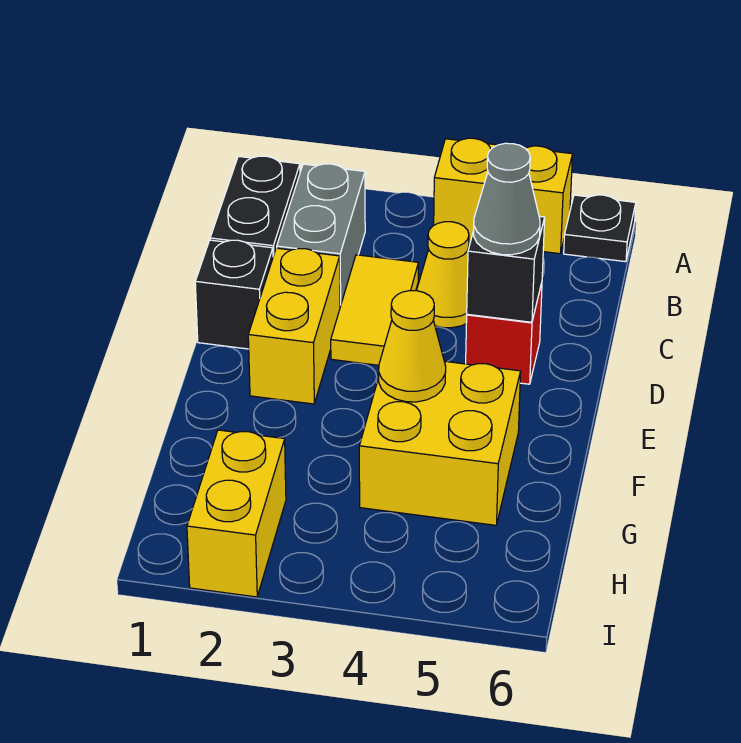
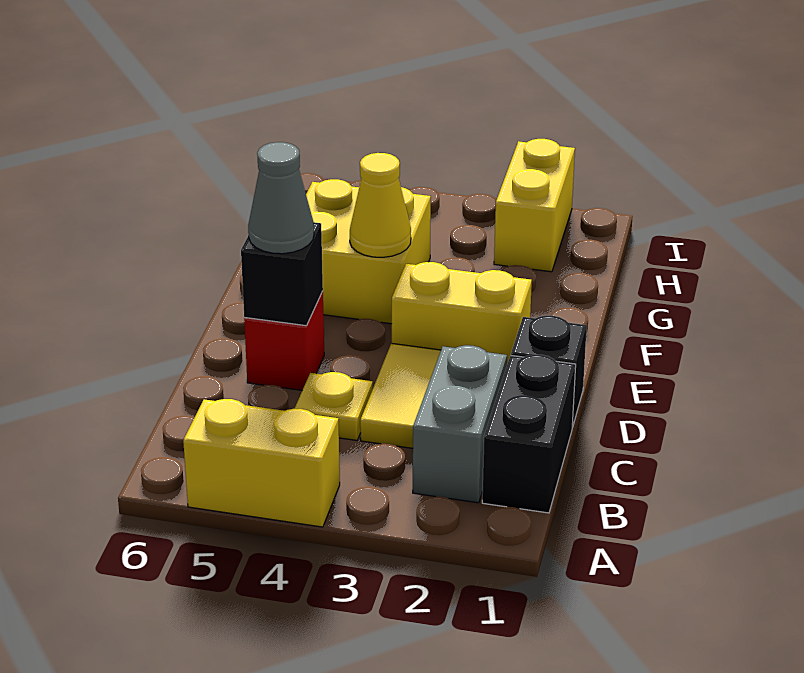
black 1x1 plate [564,195,636,262] -> none
yellow 1x1 cone [417,222,469,328] -> yellow 1x1 plate [294,372,373,440]
yellow 1x2 brick [248,248,340,404] -> yellow 1x2 brick turned to [392,262,532,364]

